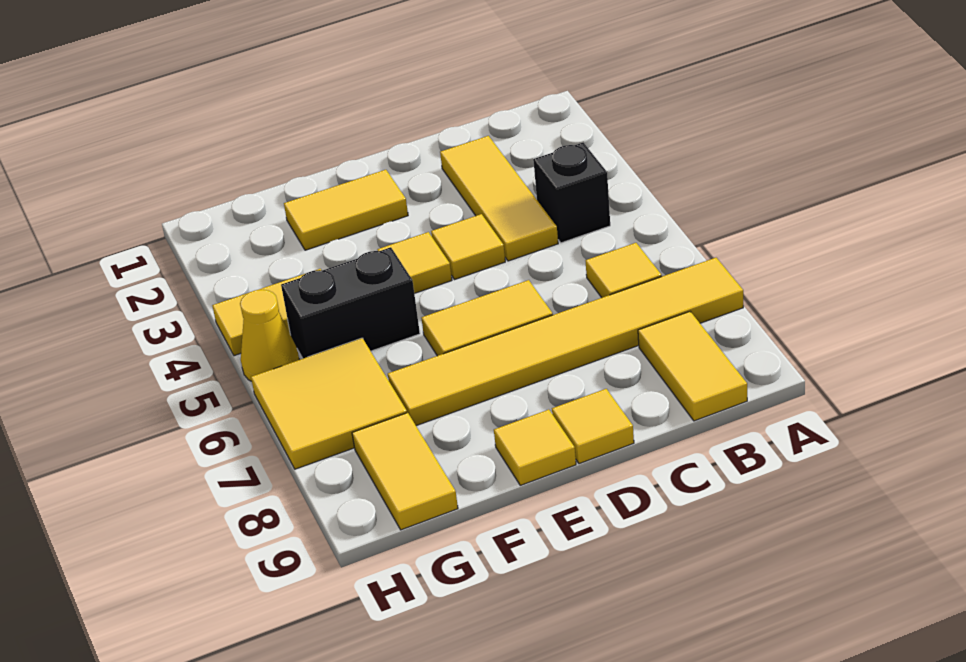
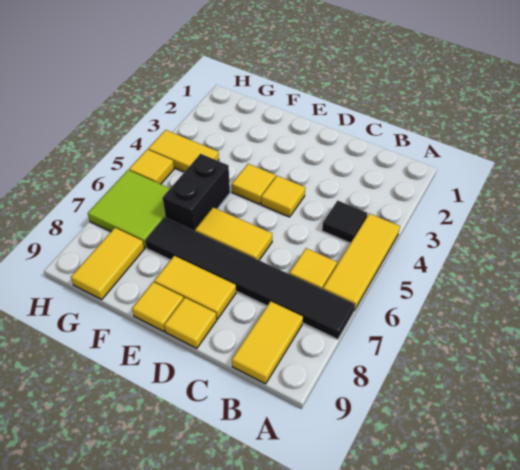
yellow 1x6 tile [388,258,743,426] -> black 1x6 tile [145,217,355,339]
black 1x1 brick [533,143,610,243] -> black 1x1 tile [322,201,368,243]
yellow 1x3 tile [440,136,558,261] -> yellow 1x3 tile moved to [323,213,400,311]
yellow 1x2 tile [284,170,408,250] -> yellow 1x2 tile moved to [154,256,236,319]
black 1x2 brick [281,247,420,358] -> black 1x2 brick turned to [163,154,230,231]
yellow 2x2 tile [251,338,407,469] -> lime 2x2 tile [88,170,170,248]
yellow 1x1 cone [240,290,299,381] -> yellow 1x1 tile [129,149,174,184]

